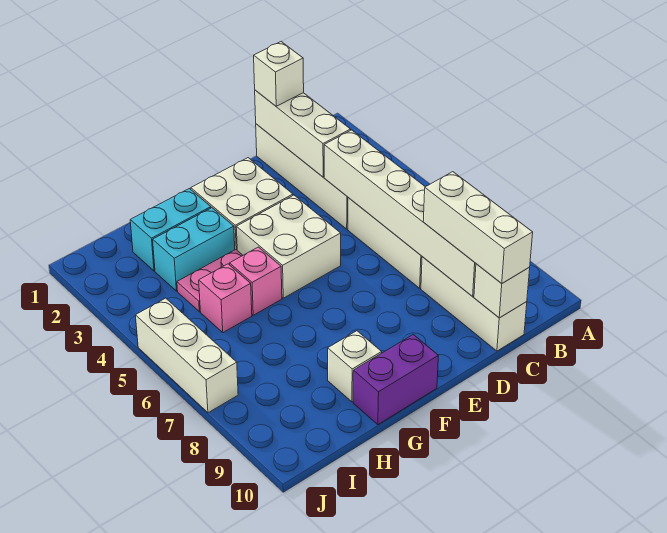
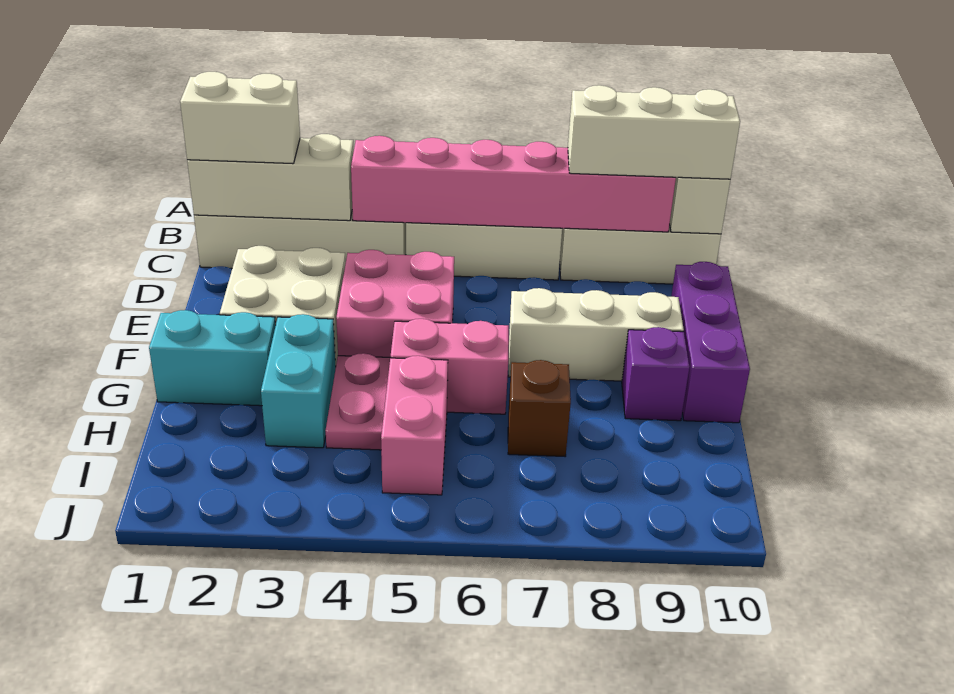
white 1x1 brick [254,42,304,106] -> white 1x2 brick [180,72,300,164]
white 1x6 brick [324,130,476,297] -> pink 1x6 brick [351,136,676,232]
white 2x2 brick [236,195,341,298] -> pink 2x2 brick [336,250,454,357]
purple 1x2 brick [353,335,438,425] -> purple 1x3 brick [671,262,750,423]
cyan 1x2 brick [130,189,211,271] -> cyan 1x2 brick turned to [149,310,276,406]
pink 1x1 brick [230,247,282,315] -> pink 1x2 brick [391,319,509,414]
white 1x1 brick [328,331,382,402] -> purple 1x1 brick [622,327,690,421]
pink 1x1 brick [199,264,252,332] -> pink 1x2 brick [381,356,448,495]
none -> brown 1x1 brick [508,360,571,456]
white 1x3 brick [136,298,238,413] -> white 1x3 brick moved to [508,288,684,381]

